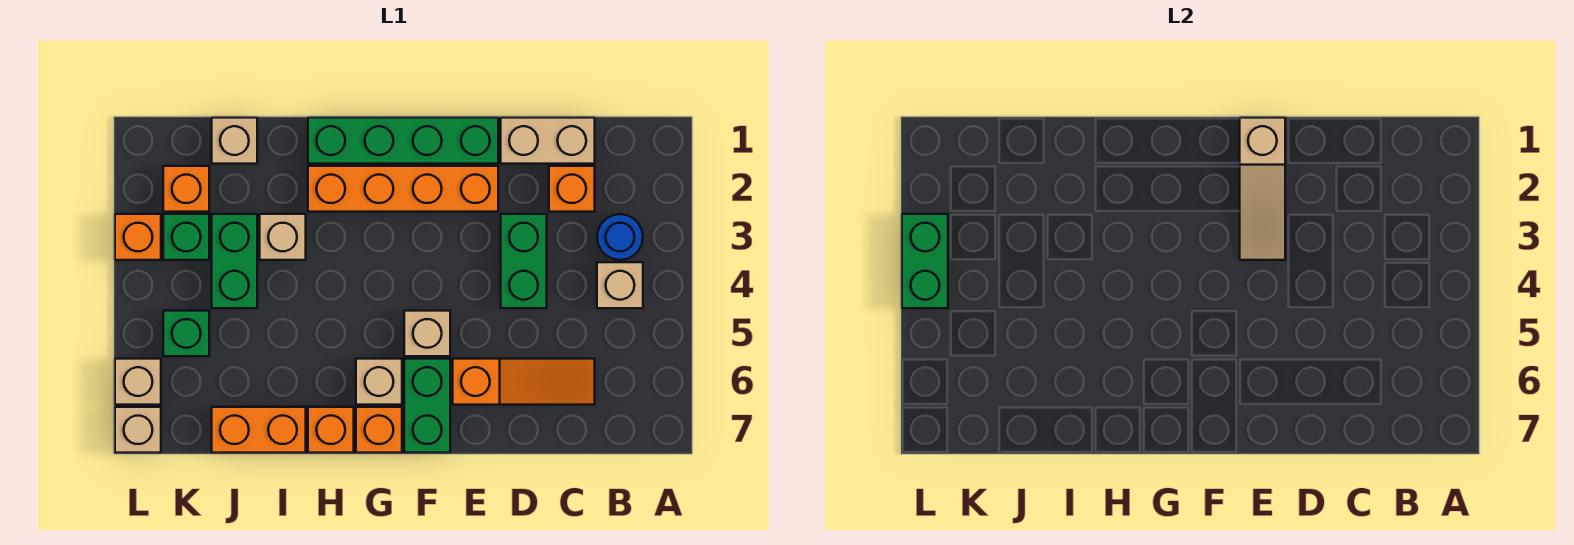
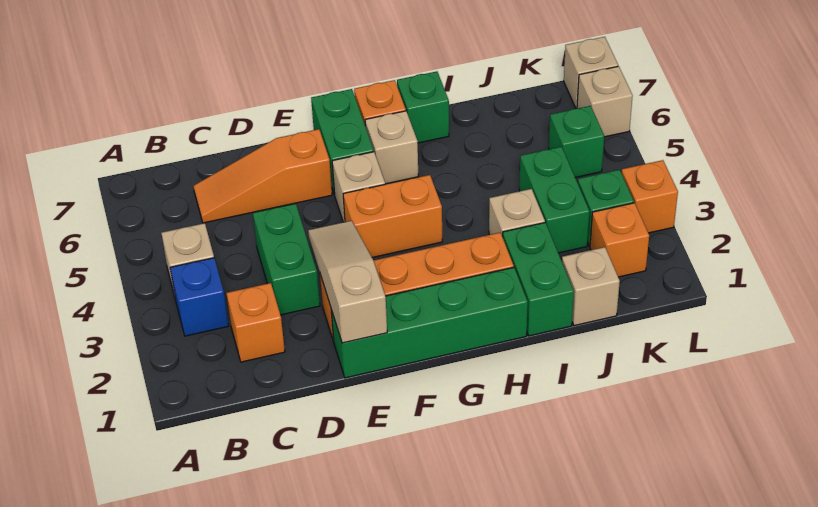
blue 1x1 round brick [597,214,643,260] -> blue 1x1 brick [170,258,228,336]
tan 1x2 brick [501,118,595,164] -> none
orange 1x1 brick [308,407,354,453] -> green 1x1 brick [397,71,449,143]
orange 1x2 brick [212,407,306,453] -> orange 1x2 brick moved to [343,175,442,257]
green 1x2 brick [902,214,948,308] -> green 1x2 brick moved to [503,223,574,336]

